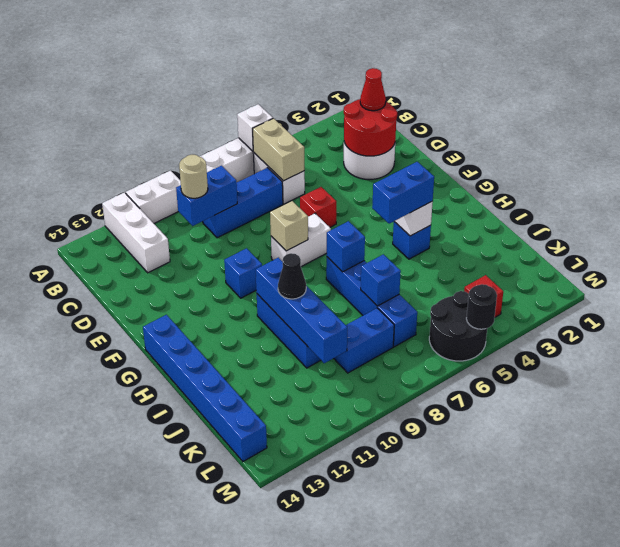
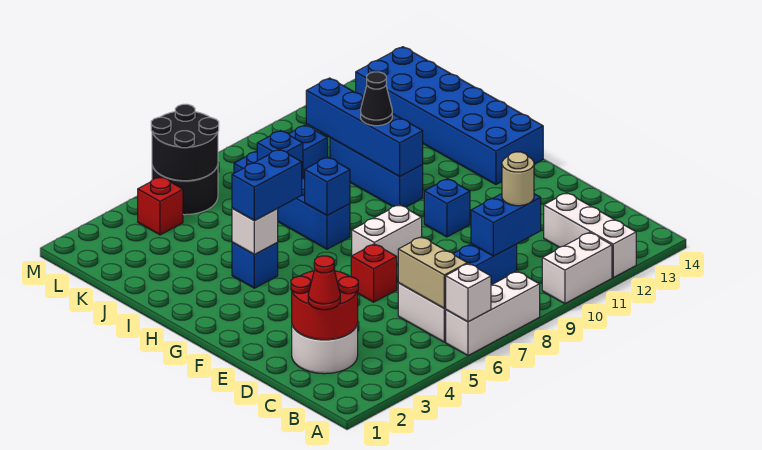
tan 1x1 brick [270,201,308,251] -> none
blue 1x6 brick [143,314,267,461] -> blue 2x6 brick [356,47,543,185]
black 1x1 round brick [466,284,497,329] -> black 2x2 round brick [151,104,219,181]

